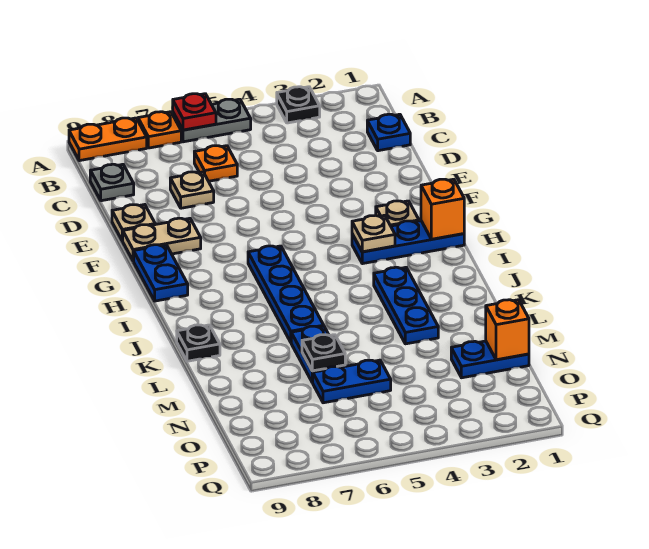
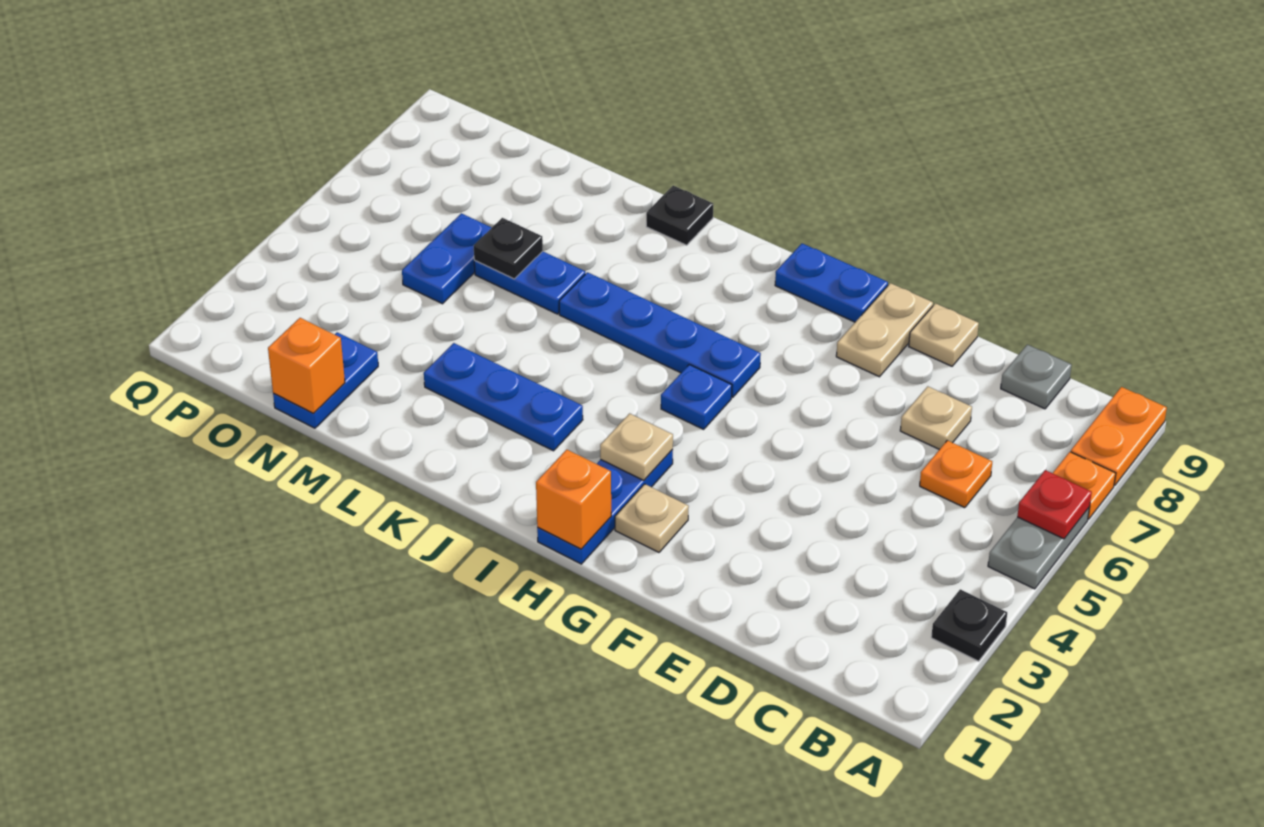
blue 1x1 plate [367,114,410,151] -> blue 1x1 plate moved to [661,365,732,429]

